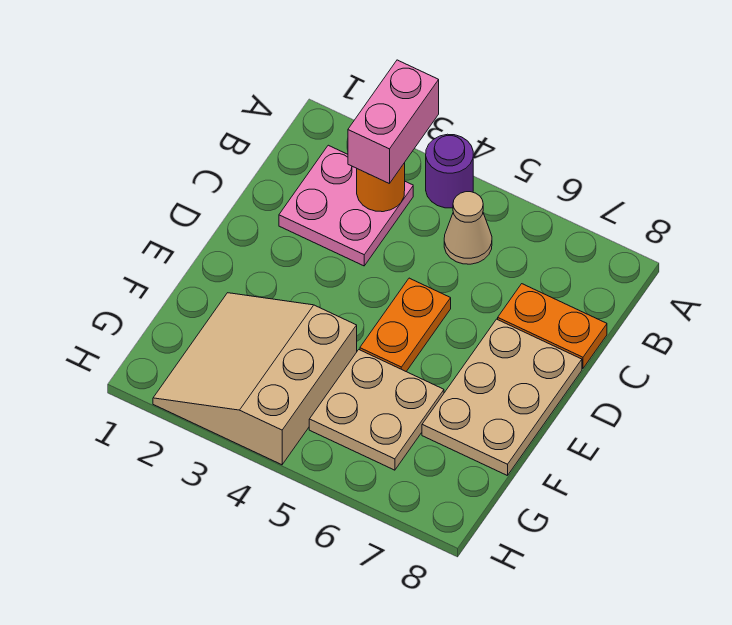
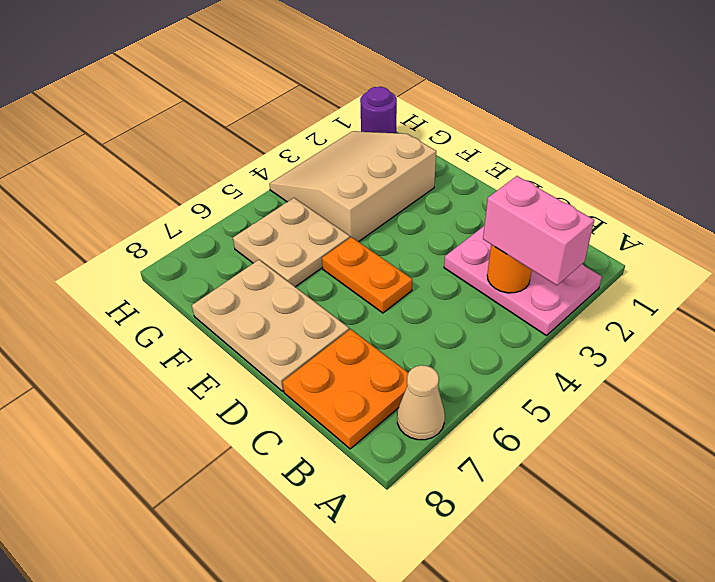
purple 1x1 round brick [426,134,473,208] -> purple 1x1 round brick moved to [360,87,397,133]
pink 2x2 plate [279,145,413,266] -> pink 2x3 plate [444,226,602,336]
tan 1x1 cone [444,192,492,264] -> tan 1x1 cone moved to [397,365,445,440]
orange 1x2 plate [498,284,607,369] -> orange 2x2 plate [283,329,408,449]
tan 3x3 slope [153,293,357,465] -> tan 3x3 slope turned to [269,131,436,242]

